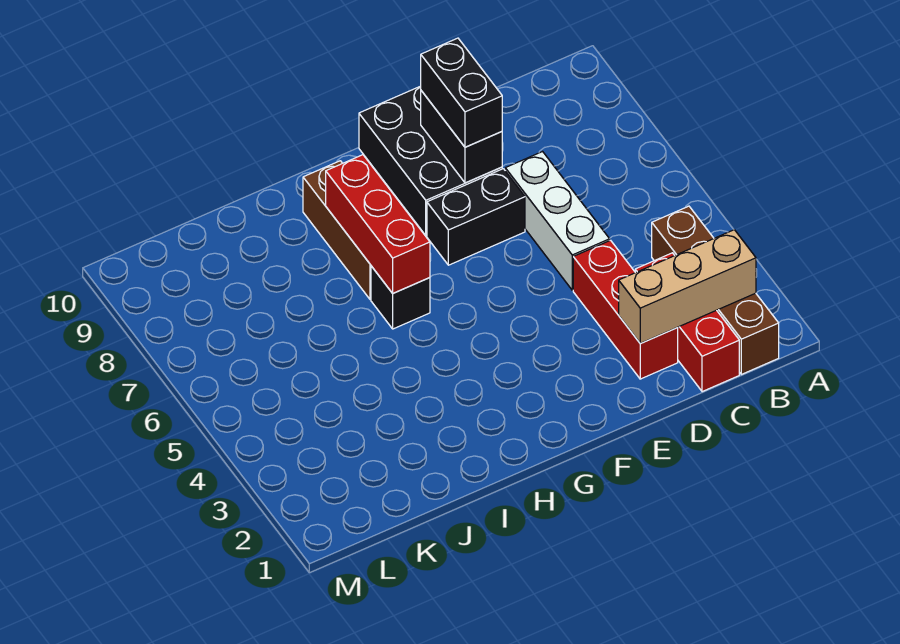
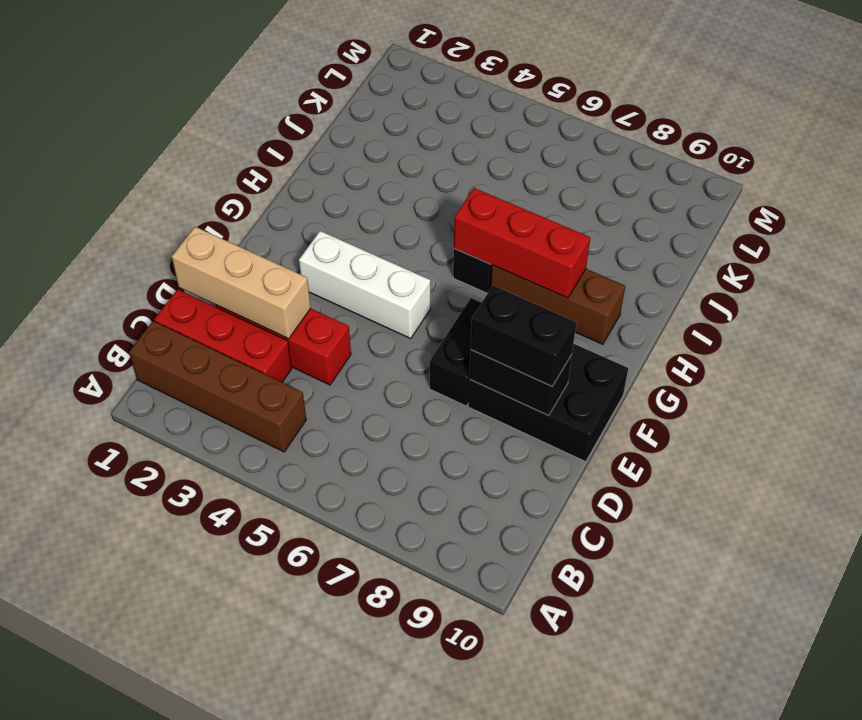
tan 1x3 brick [619,230,756,343] -> tan 1x3 brick turned to [172,227,311,339]
white 1x3 brick [505,152,610,290] -> white 1x3 brick moved to [299,231,430,338]

